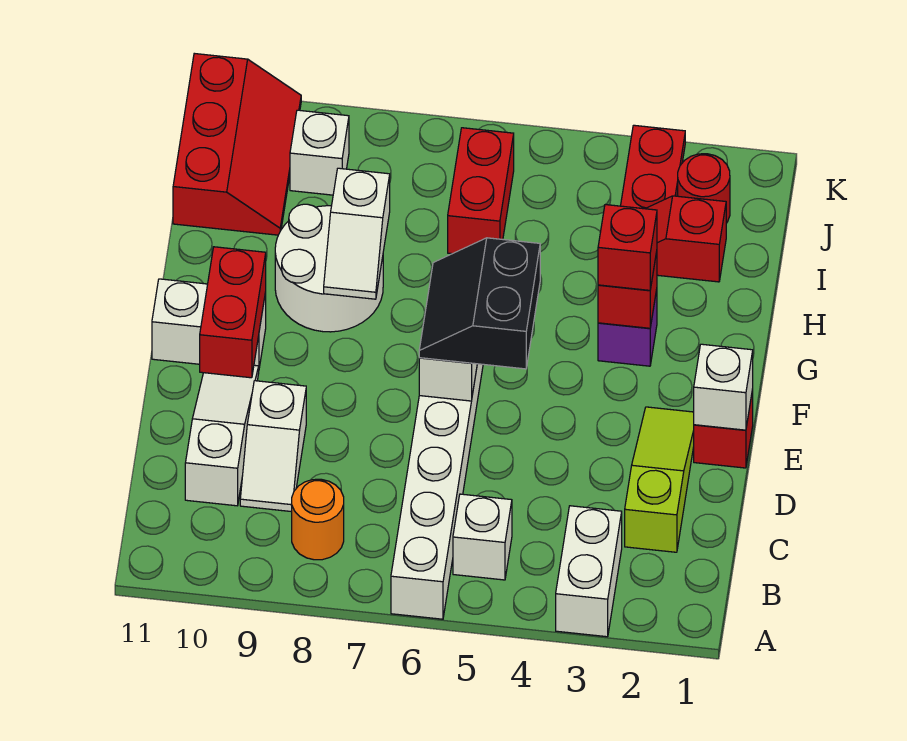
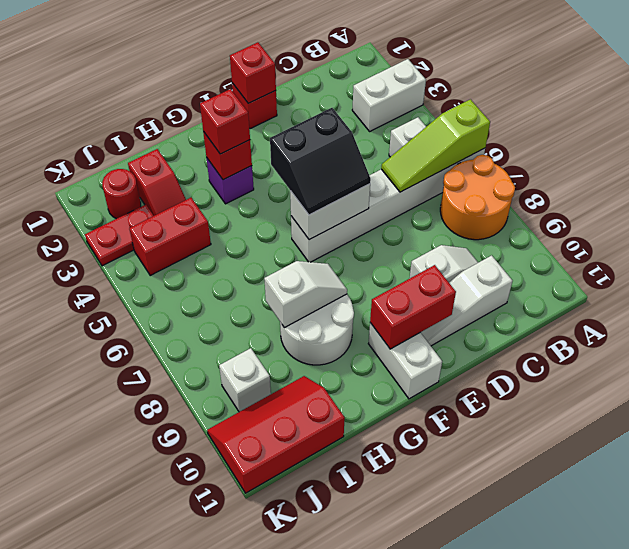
orange 1x1 round brick [292,479,344,560] -> orange 2x2 round brick [440,155,515,240]
lime 1x3 slope [625,407,694,552] -> lime 1x3 slope moved to [381,99,490,192]
white 1x1 brick [694,344,753,430] -> red 1x1 brick [230,42,276,103]
red 1x2 brick [448,128,514,254] -> red 1x2 brick moved to [129,198,211,276]

